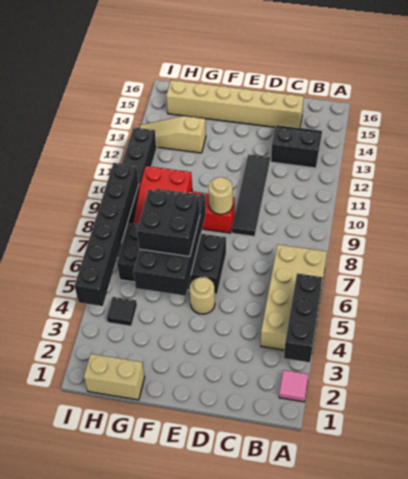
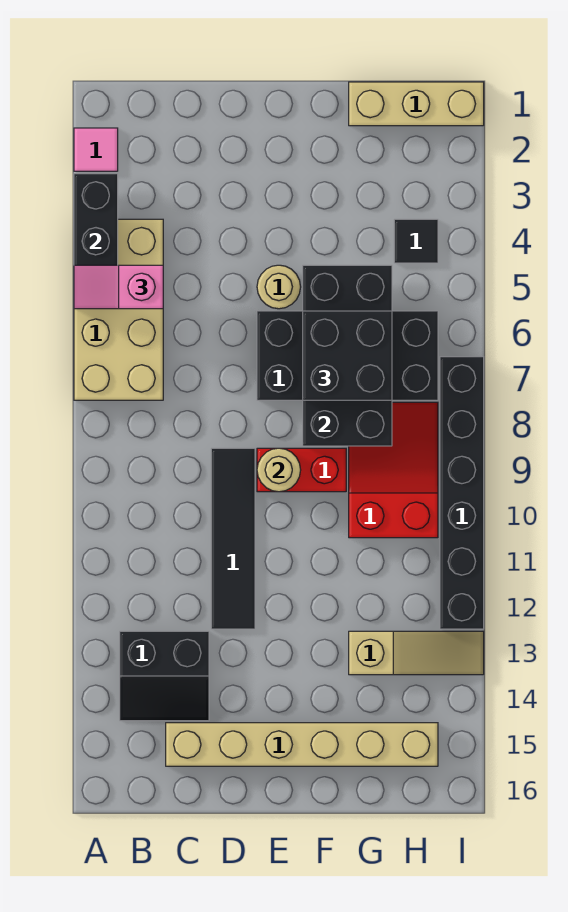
none -> pink 1x2 slope [74,265,163,309]
tan 1x2 brick [84,354,145,400] -> tan 1x3 brick [349,82,484,126]
black 1x6 brick [74,163,139,306] -> none

